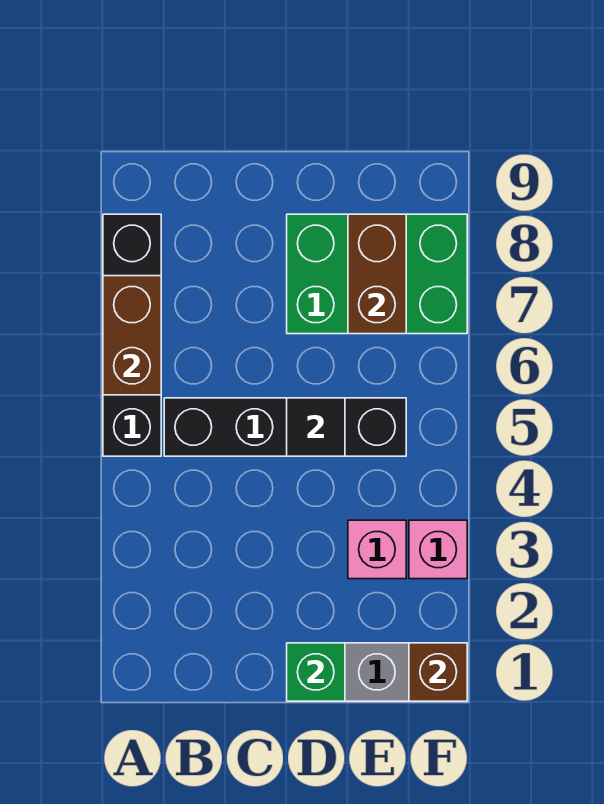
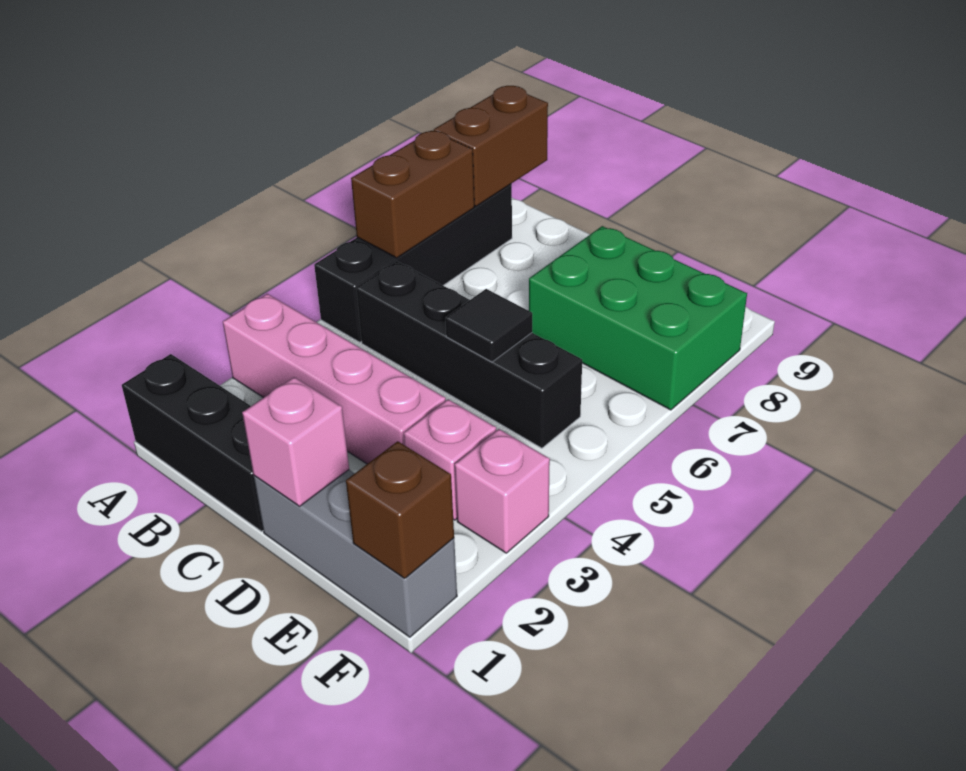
none -> black 1x3 brick [122,354,263,531]
none -> pink 1x4 brick [223,294,446,464]
green 1x1 brick [287,643,345,701] -> pink 1x1 brick [242,377,349,506]
brown 1x2 brick [348,214,406,334] -> brown 1x2 brick moved to [434,86,548,206]

